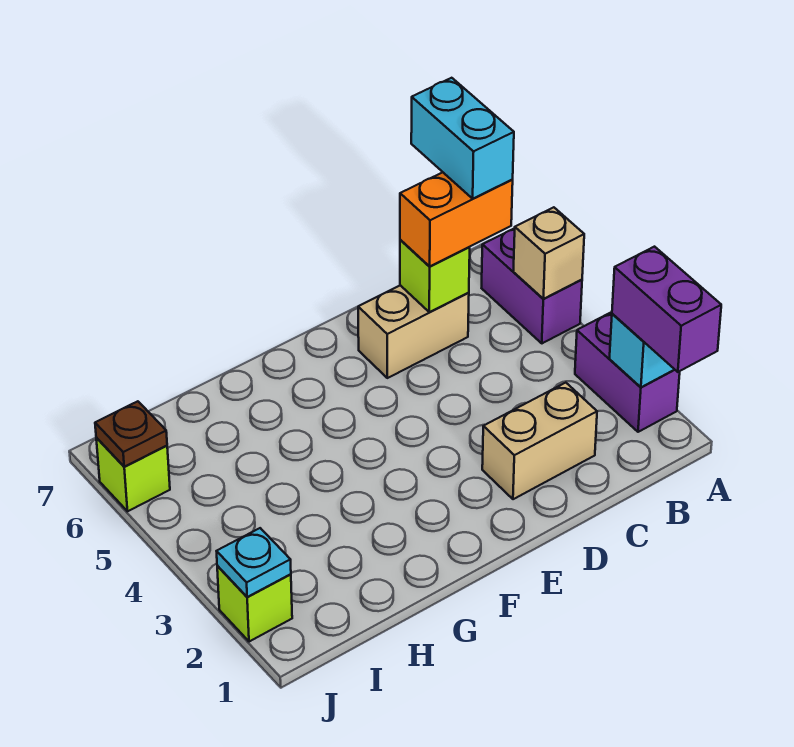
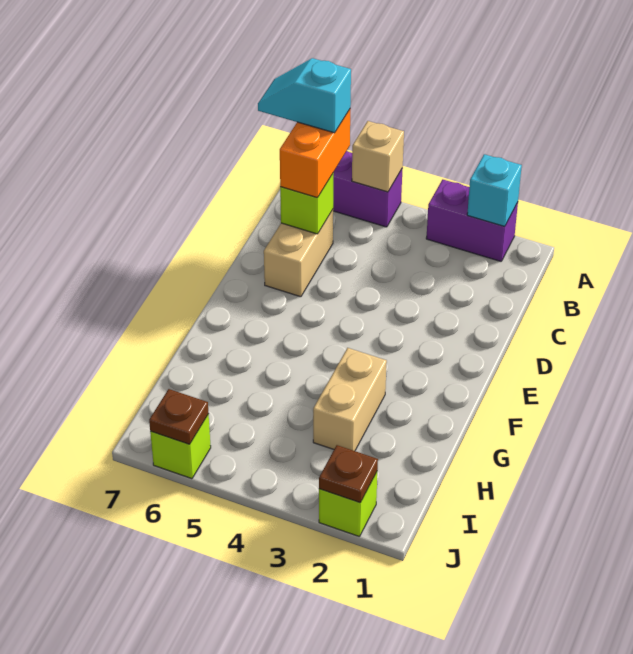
purple 1x2 brick [612,247,721,372] -> none
cyan 1x2 brick [411,78,514,199] -> cyan 1x2 slope [258,58,351,133]
tan 1x2 brick [482,383,597,499] -> tan 1x2 brick moved to [313,348,387,451]
cyan 1x1 plate [217,528,291,597] -> brown 1x1 plate [319,445,378,503]

